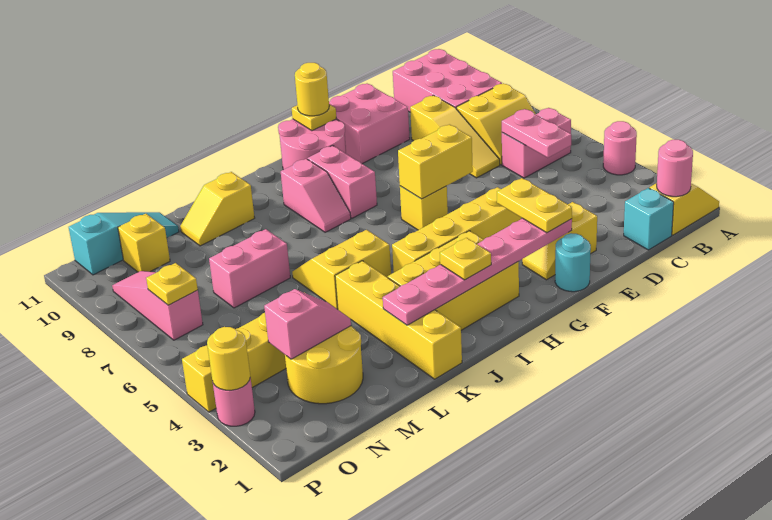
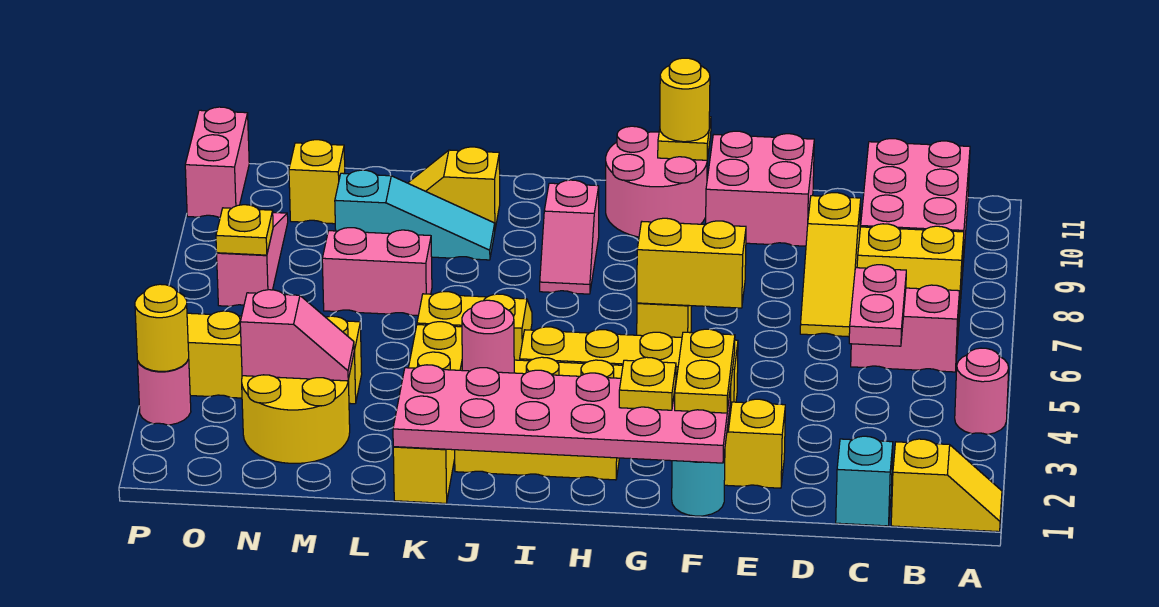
pink 1x1 round brick [657,140,693,197] -> pink 1x1 round brick moved to [462,300,514,373]
pink 1x6 plate [383,218,572,325] -> pink 2x6 plate [393,365,731,463]
pink 1x2 brick [308,146,377,218] -> pink 1x2 brick moved to [185,107,249,218]
yellow 1x1 plate [440,238,491,280] -> yellow 1x1 plate moved to [619,357,676,410]
cyan 1x3 slope [69,212,179,275] -> cyan 1x3 slope moved to [335,170,495,260]

